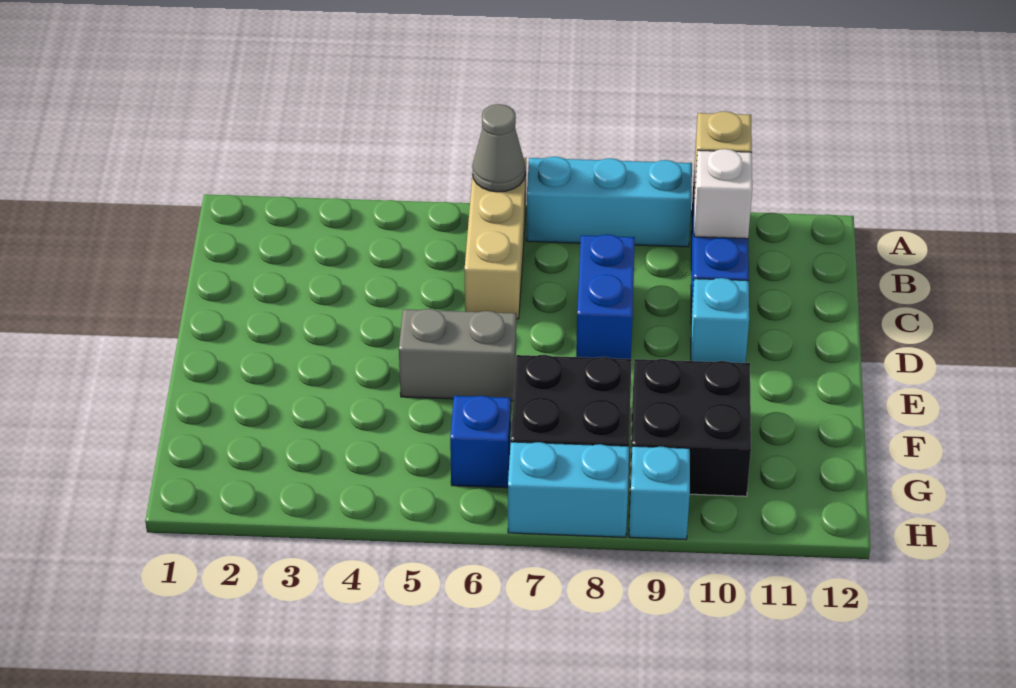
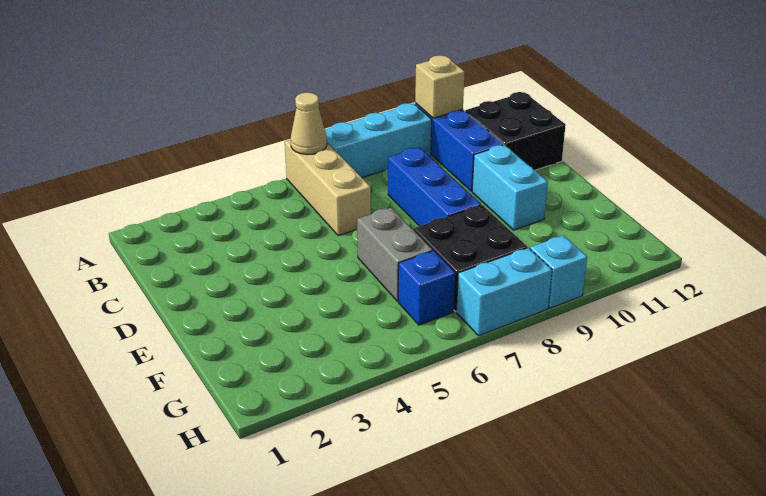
grey 1x1 cone [472,104,525,192] -> tan 1x1 cone [291,93,327,155]
white 1x1 brick [694,149,752,239] -> none
blue 1x2 brick [576,234,635,359] -> blue 1x3 brick [388,147,481,226]
cyan 1x1 brick [691,278,749,363] -> cyan 1x2 brick [472,145,548,230]
grey 1x2 brick [399,309,516,401] -> grey 1x2 brick turned to [357,208,433,301]
black 2x2 brick [630,359,751,496] -> black 2x2 brick moved to [465,92,566,170]

